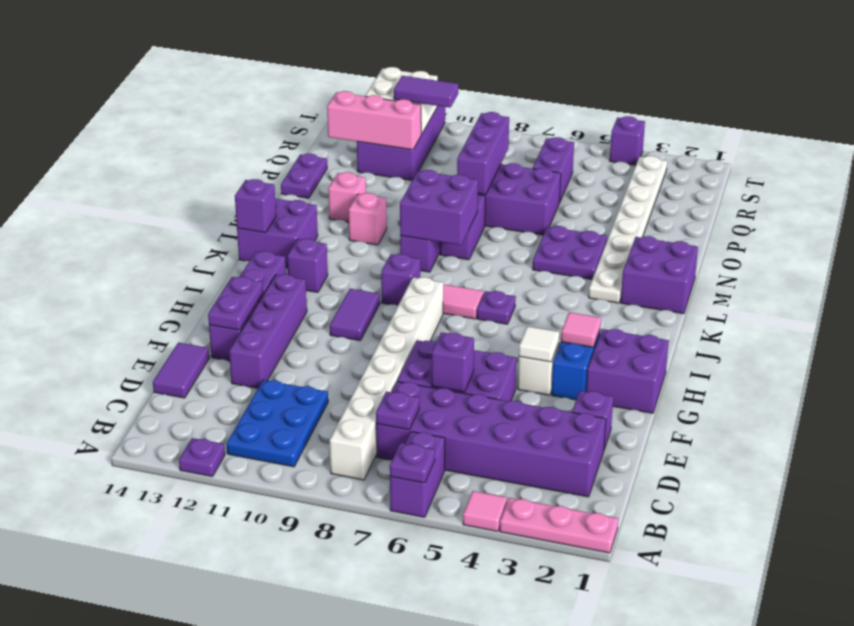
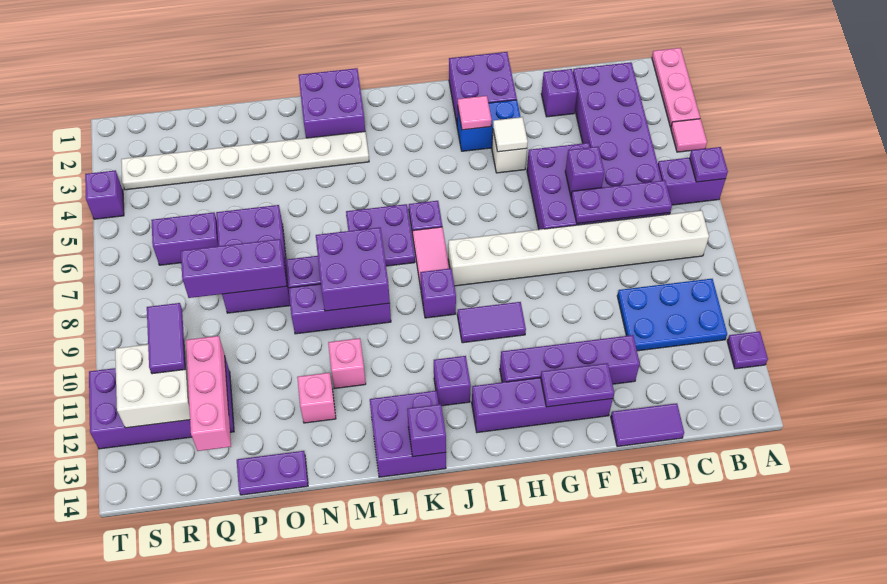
purple 1x1 plate [376,392,419,430] -> purple 1x3 plate [571,180,672,224]
purple 2x2 plate [533,226,607,279] -> purple 2x2 plate moved to [346,204,415,266]

